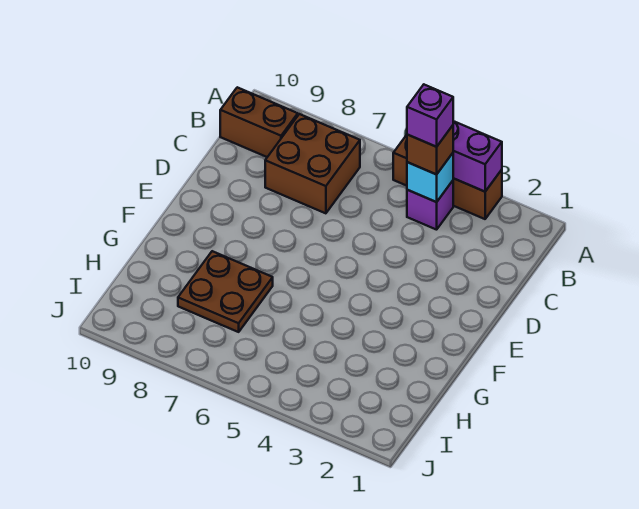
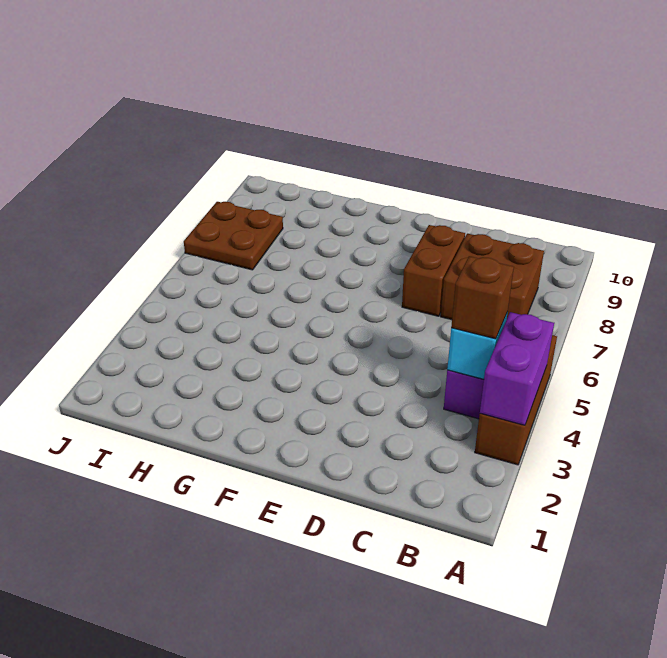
purple 1x1 brick [407,85,453,147] -> none
brown 1x2 brick [220,87,298,157] -> brown 1x2 brick moved to [402,225,465,316]
brown 2x2 plate [178,251,273,332] -> brown 2x2 plate moved to [184,202,283,270]

